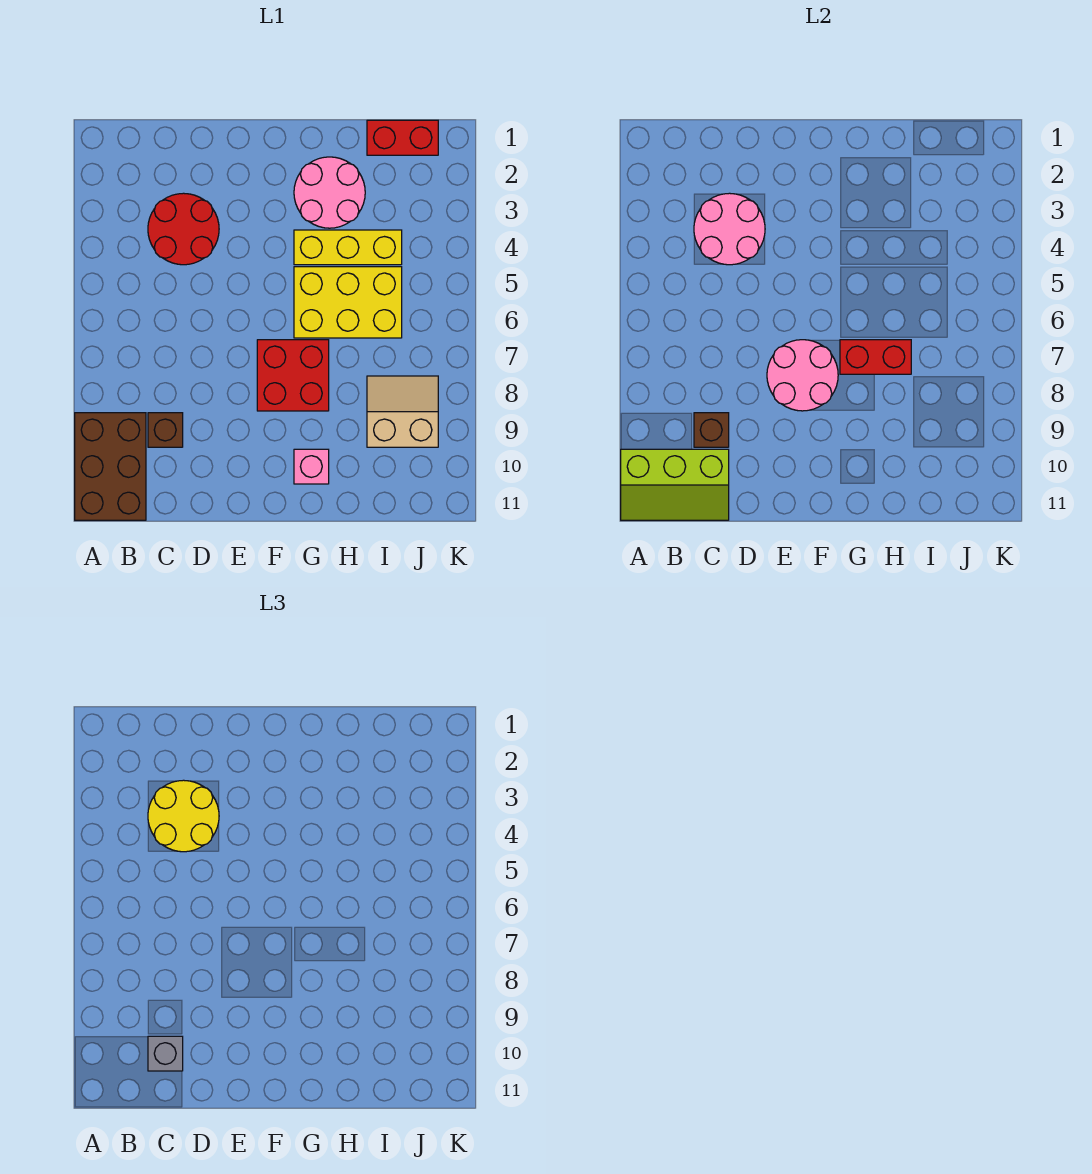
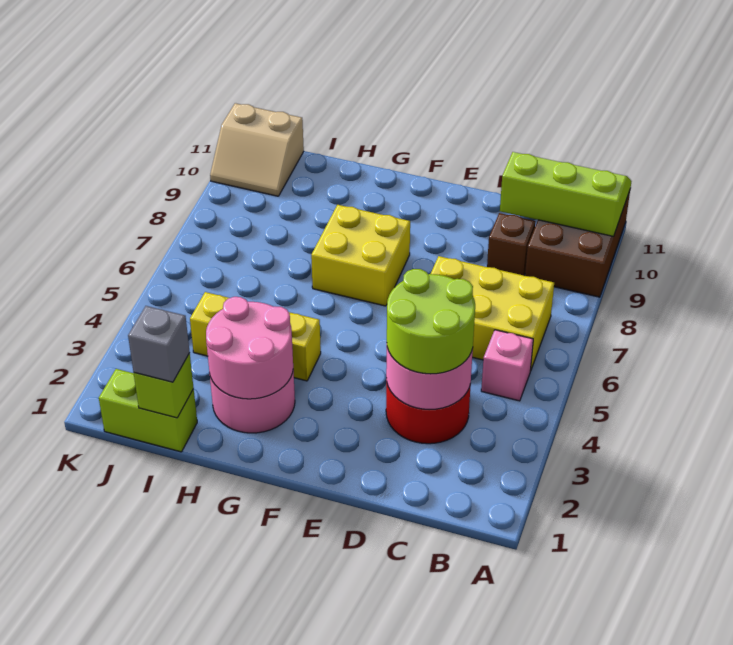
yellow 2x2 round brick [148,780,219,852] -> lime 2x2 round brick [387,269,475,374]
brown 1x1 brick [694,413,729,447] -> none
grey 1x1 brick [148,1036,183,1071] -> grey 1x1 brick moved to [128,306,190,382]
pink 2x2 round brick [767,340,838,411] -> pink 2x2 round brick moved to [206,297,293,399]
red 2x2 brick [257,340,329,411] -> yellow 2x2 brick [311,205,410,306]
yellow 2x3 brick [294,267,402,338] -> yellow 2x3 brick moved to [431,256,554,371]
red 1x2 brick [840,340,911,374] -> none
pink 1x1 brick [294,449,329,484] -> pink 1x1 brick moved to [481,330,533,401]
red 1x2 brick [367,120,438,155] -> lime 1x2 brick [99,369,197,452]
none -> lime 1x1 brick [134,353,194,418]
tan 2x2 slope [367,376,438,447] -> tan 2x2 slope moved to [210,103,304,196]

